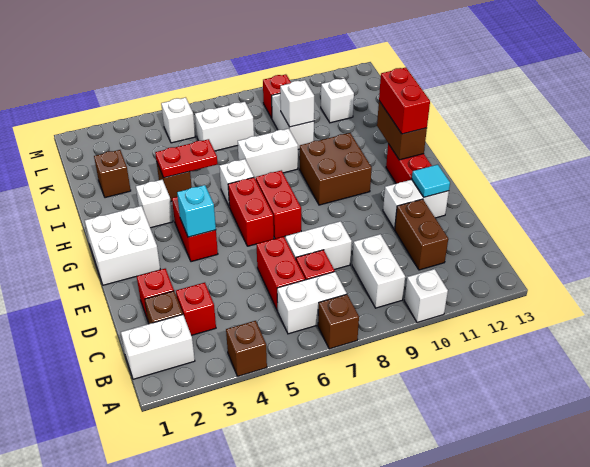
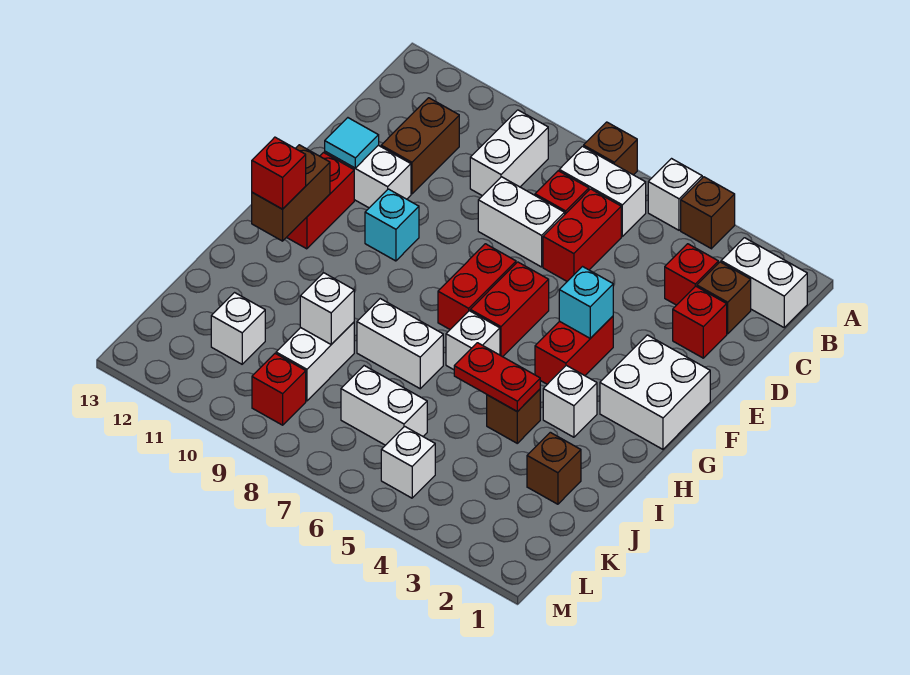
white 1x1 brick [405,269,448,322] -> white 1x1 brick moved to [648,159,702,230]
none -> cyan 1x1 brick [365,189,419,261]
brown 2x2 brick [300,133,372,205] -> none
red 1x2 brick [379,68,430,134] -> red 1x1 brick [252,137,306,209]

